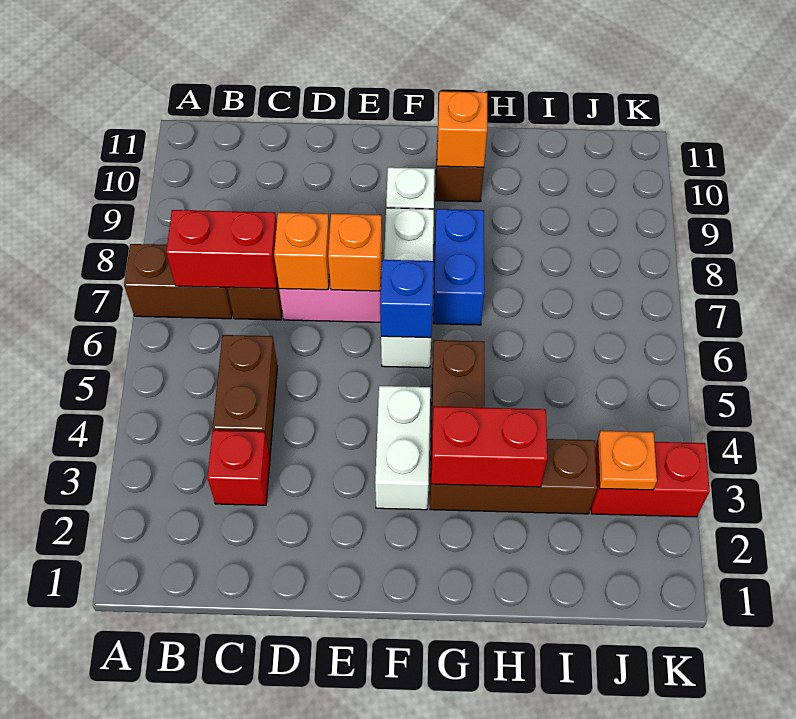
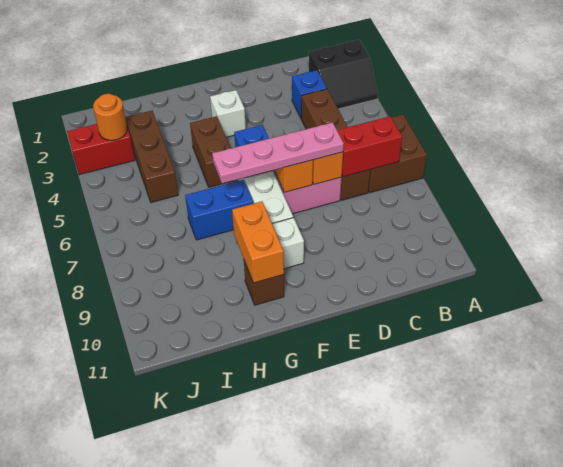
none -> black 2x2 slope [309,40,378,109]
brown 1x2 brick [124,244,232,319] -> brown 2x2 brick [368,114,427,193]
red 1x1 brick [208,430,270,505] -> blue 1x1 brick [292,70,327,118]
none -> pink 1x4 plate [212,122,344,184]
white 1x2 brick [375,386,430,510] -> white 1x1 brick [210,90,246,137]
brown 1x3 brick [430,439,597,514] -> brown 1x3 brick turned to [125,111,178,202]
red 1x2 brick [431,406,547,487] -> none
blue 1x2 brick [433,209,484,325] -> blue 1x2 brick turned to [185,180,253,240]
orange 1x1 brick [437,91,487,167] -> orange 1x2 brick [232,201,284,283]
orange 1x1 plate [598,431,657,490] -> orange 1x1 round brick [93,94,127,140]

